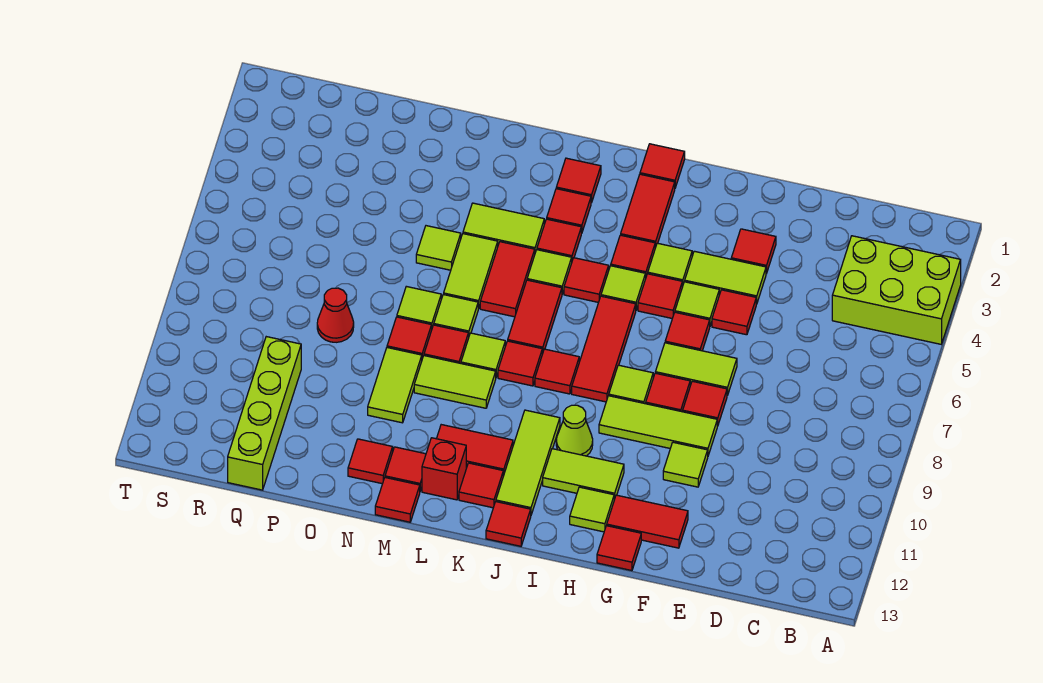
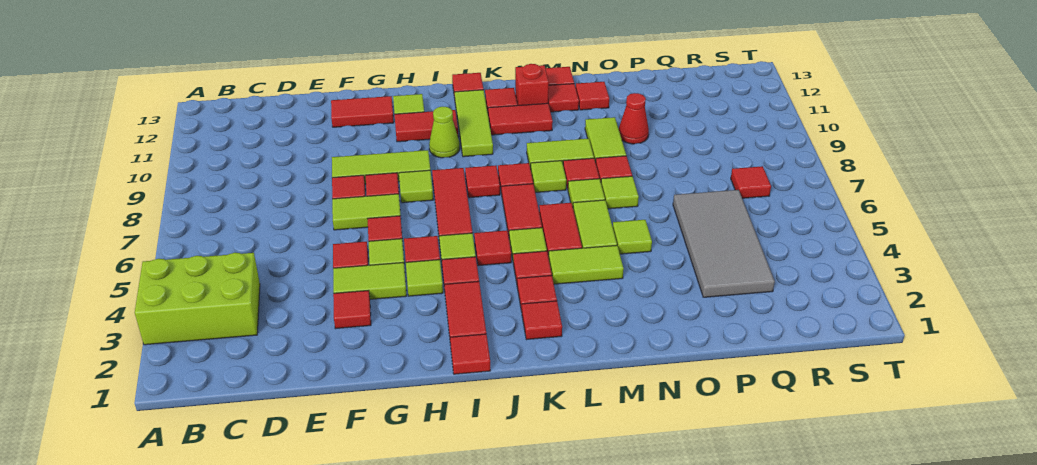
lime 1x1 tile [663,442,708,487] -> none
red 1x1 tile [597,526,641,571] -> red 1x1 tile moved to [731,166,771,198]
lime 1x2 tile [543,449,624,500] -> red 1x2 tile [395,110,458,142]
none -> grey 2x4 tile [673,190,775,297]
red 1x1 cone [317,288,354,342] -> red 1x1 cone moved to [619,93,649,144]
lime 1x4 brick [228,337,301,490] -> none

